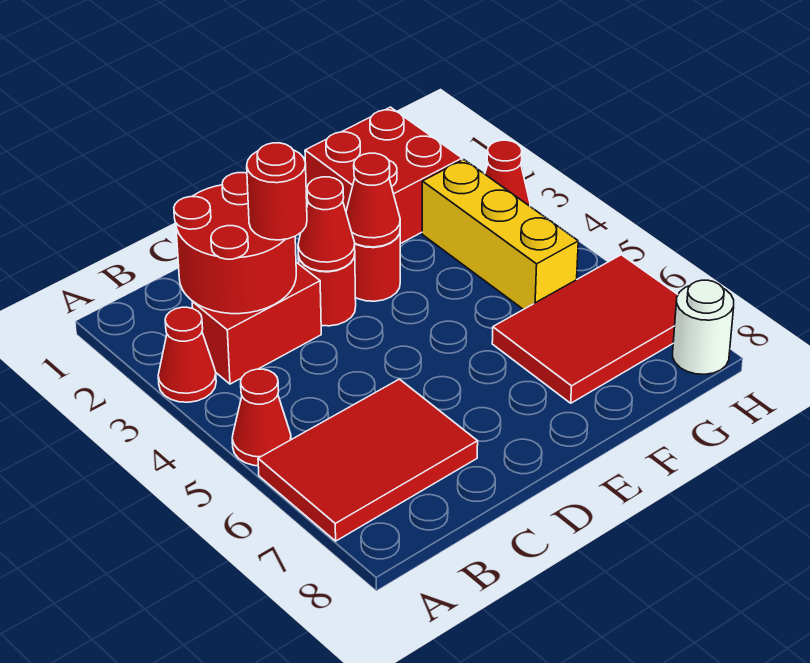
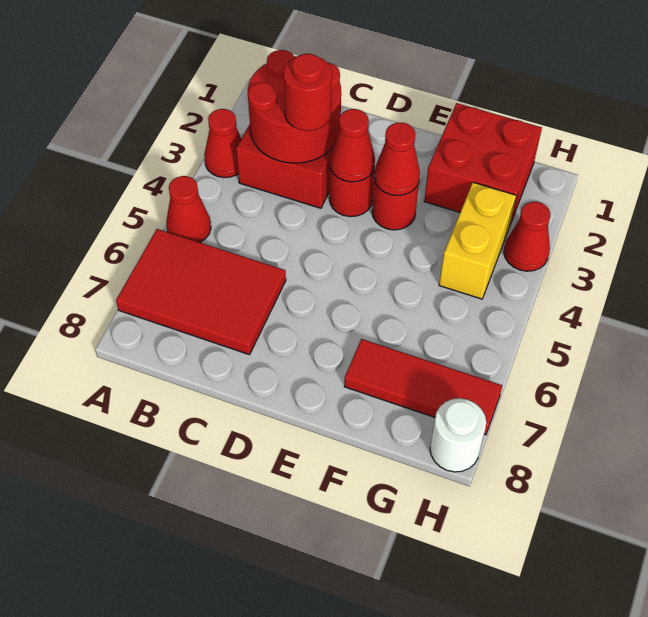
red 2x3 tile [492,255,678,403] -> red 1x3 tile [344,339,503,435]
yellow 1x3 brick [422,160,578,310] -> yellow 1x2 brick [439,182,516,299]

